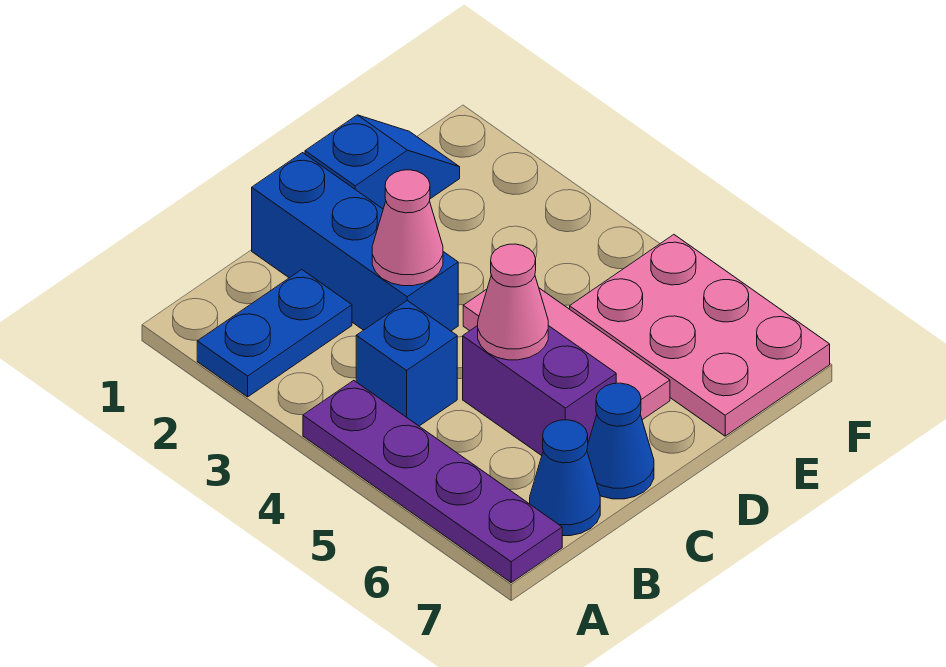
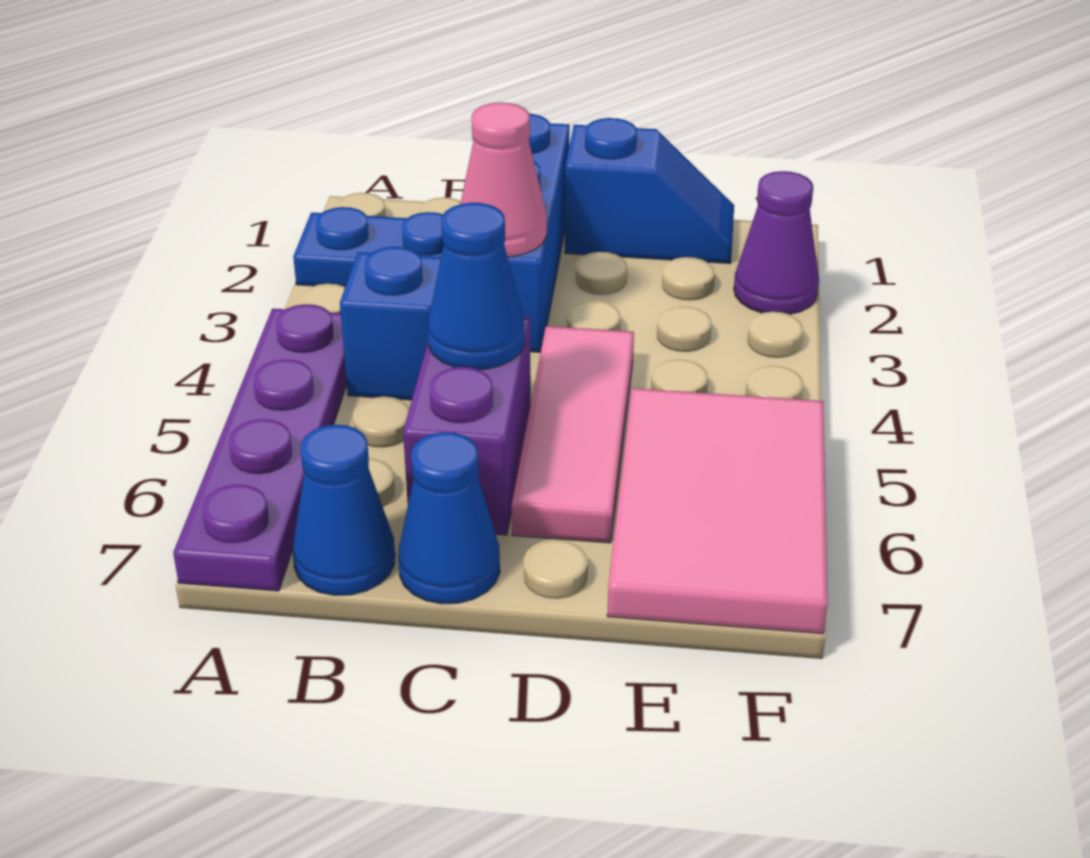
pink 1x1 cone [478,244,548,360] -> blue 1x1 cone [428,203,525,370]
pink 2x3 plate [570,235,830,436] -> pink 2x3 tile [607,388,828,634]
none -> purple 1x1 cone [734,171,819,314]

